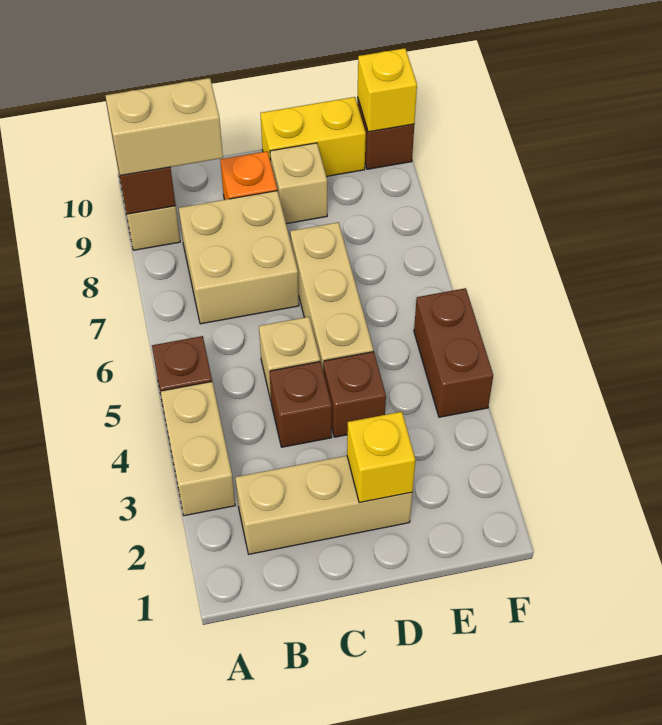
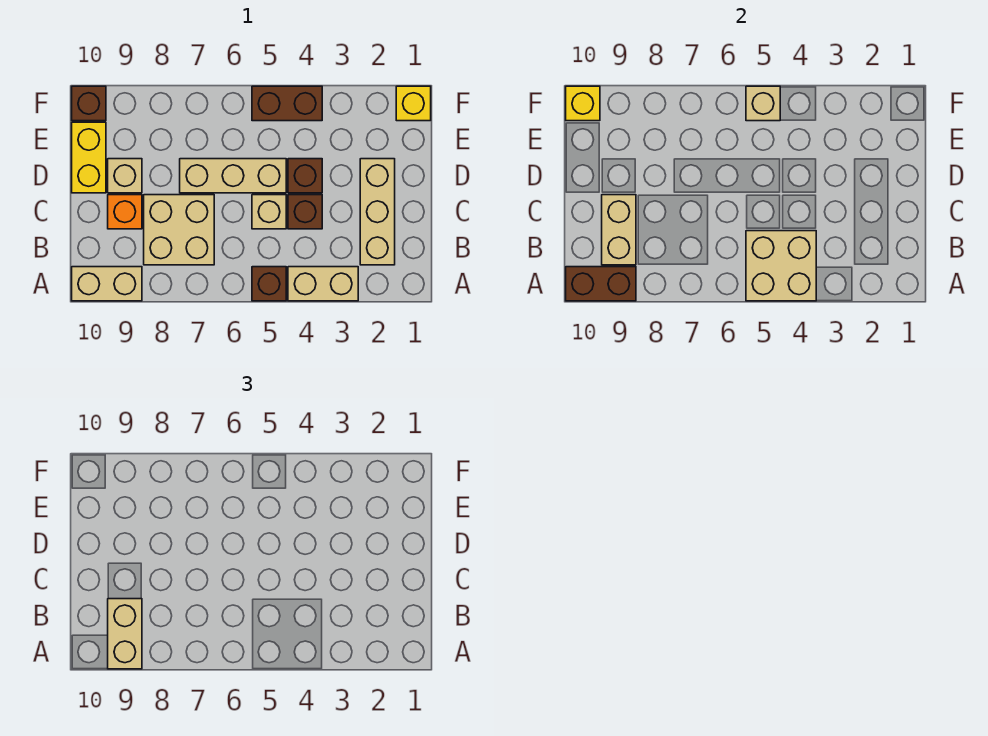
none -> tan 2x2 brick [746,231,816,301]
none -> tan 1x2 brick [602,195,636,265]
yellow 1x1 brick [347,412,415,503] -> yellow 1x1 brick moved to [396,86,431,121]
none -> tan 1x1 brick [746,86,780,121]

